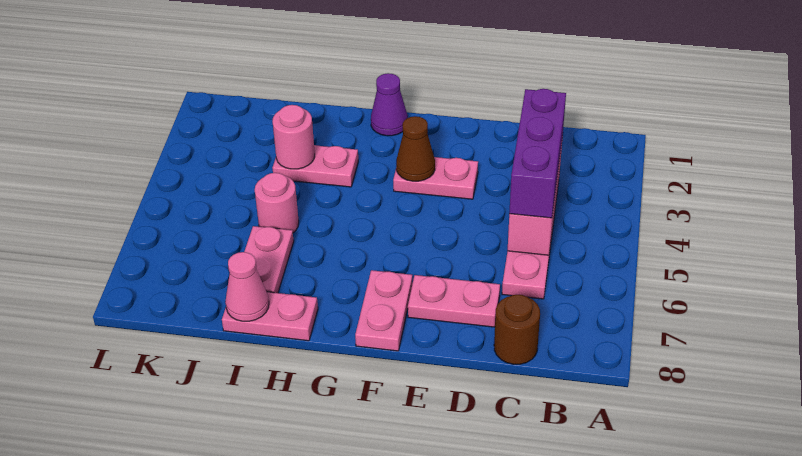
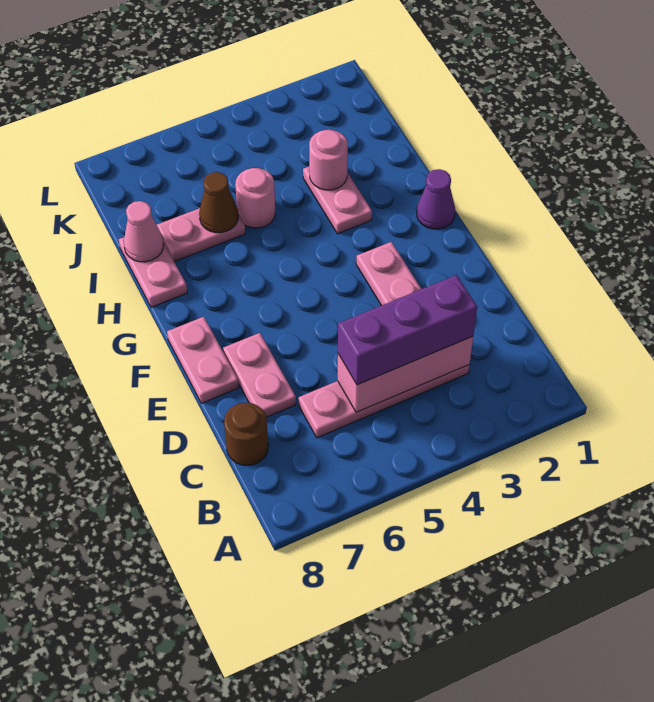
brown 1x1 cone [396,116,435,181] -> brown 1x1 cone moved to [199,172,238,233]
pink 1x2 plate [355,270,413,351] -> pink 1x2 plate turned to [167,317,239,403]

